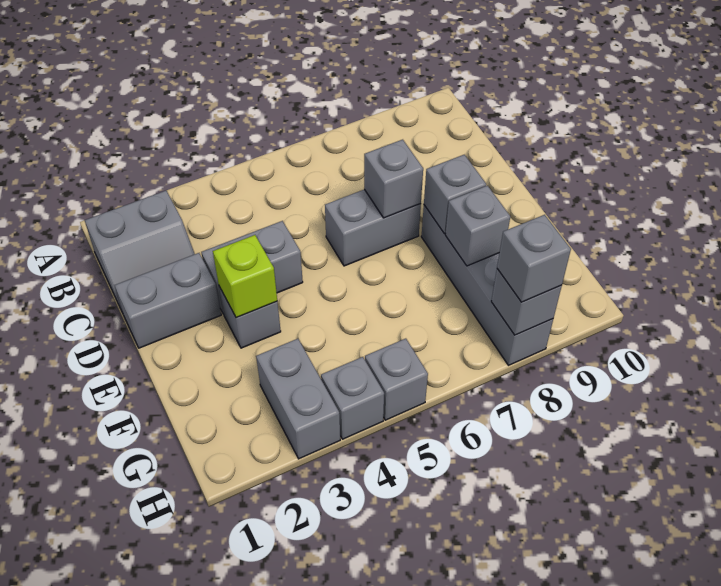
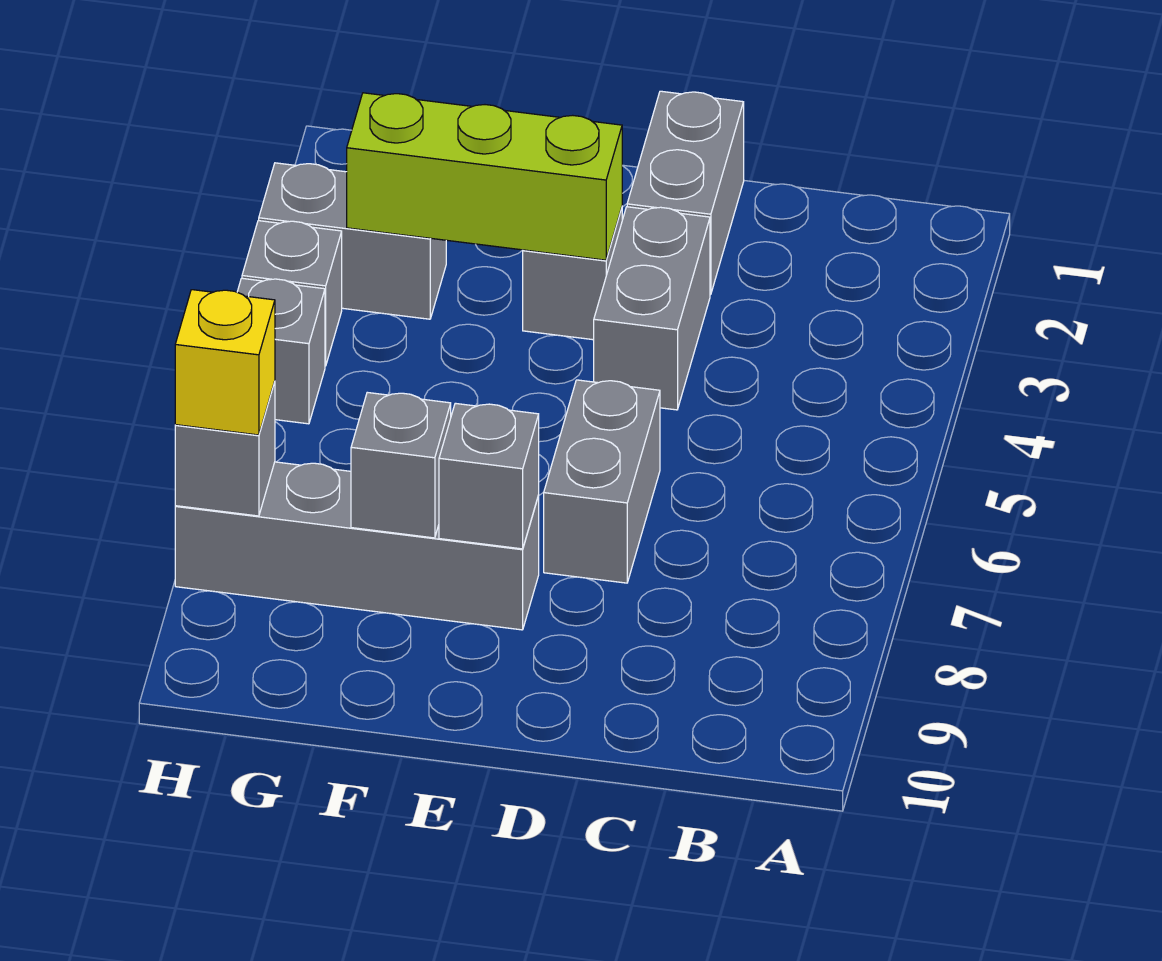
grey 2x2 slope [85,191,195,313] -> none
grey 1x1 brick [364,140,423,218] -> none
lime 1x1 brick [213,235,277,318] -> lime 1x3 brick [347,93,622,260]
grey 1x1 brick [497,215,571,302] -> yellow 1x1 brick [175,290,275,435]

